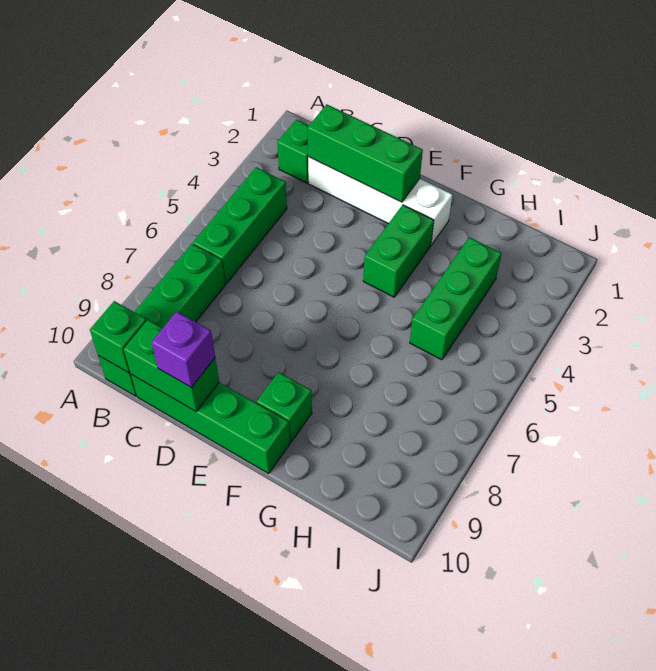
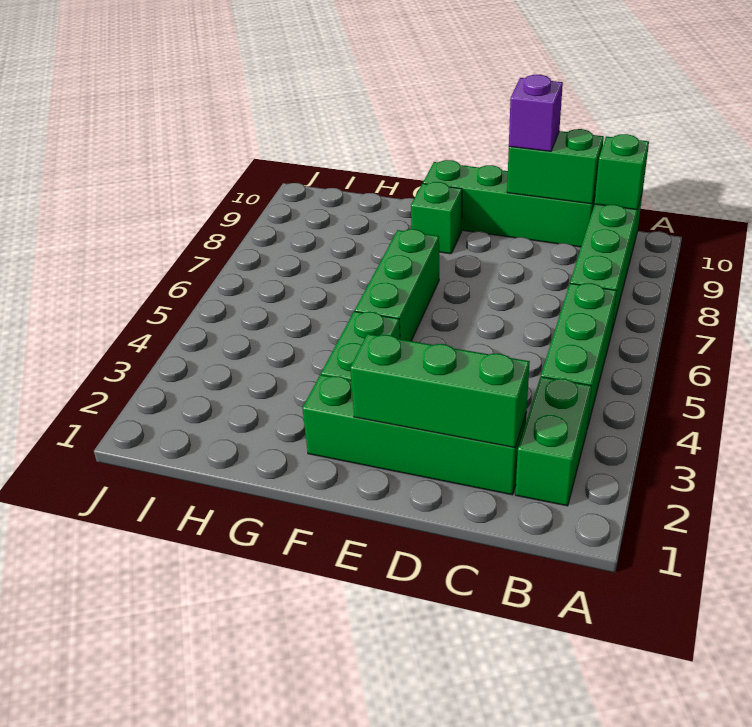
green 1x1 brick [277,120,309,183] -> green 1x2 brick [515,377,592,506]
white 1x4 brick [308,157,452,245] -> green 1x4 brick [302,375,527,495]
green 1x3 brick [410,237,501,360] -> green 1x3 brick moved to [355,229,439,341]

